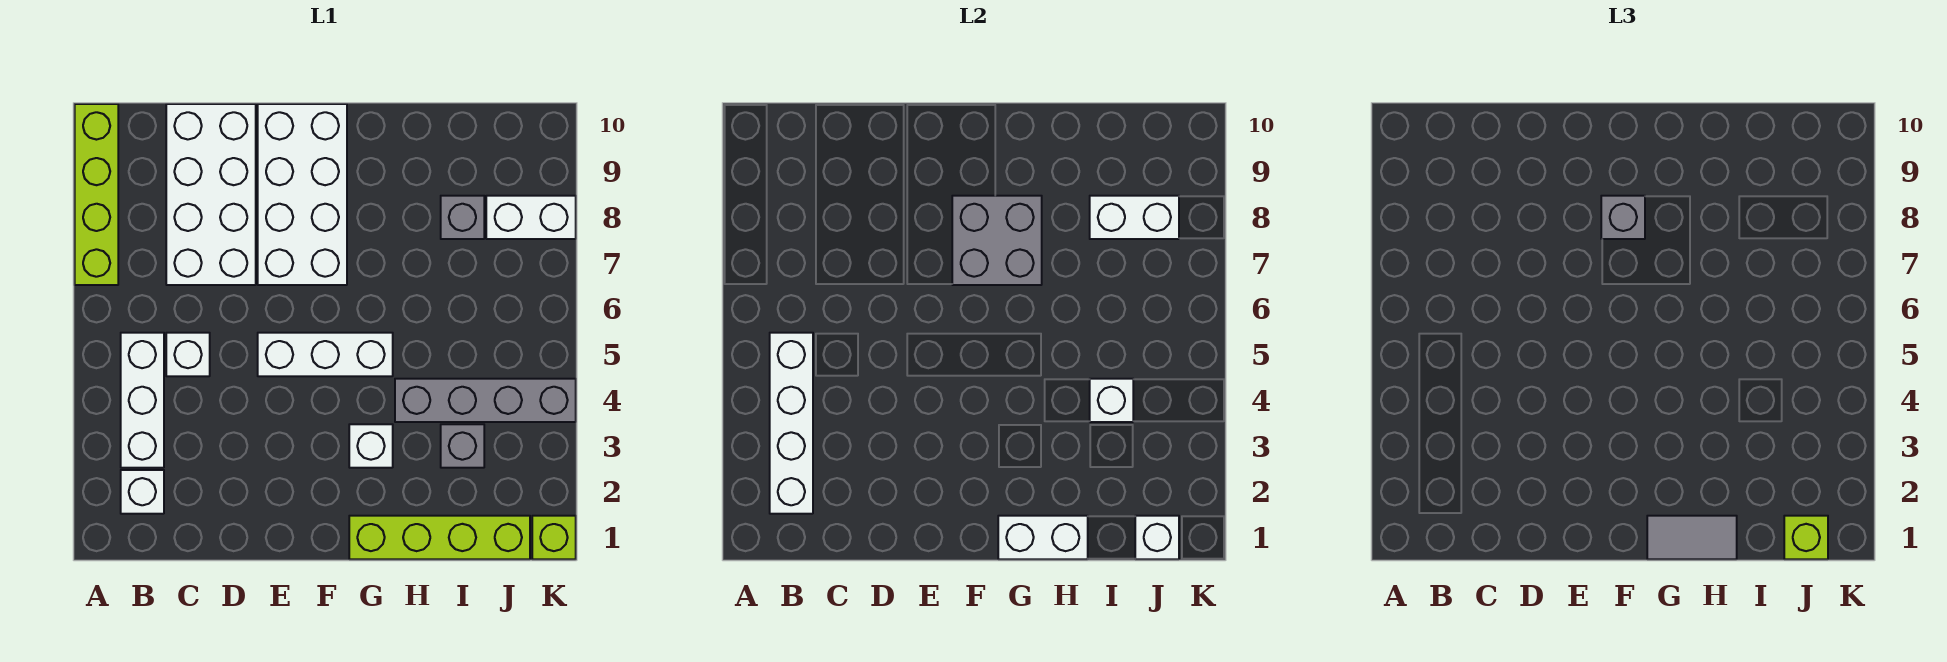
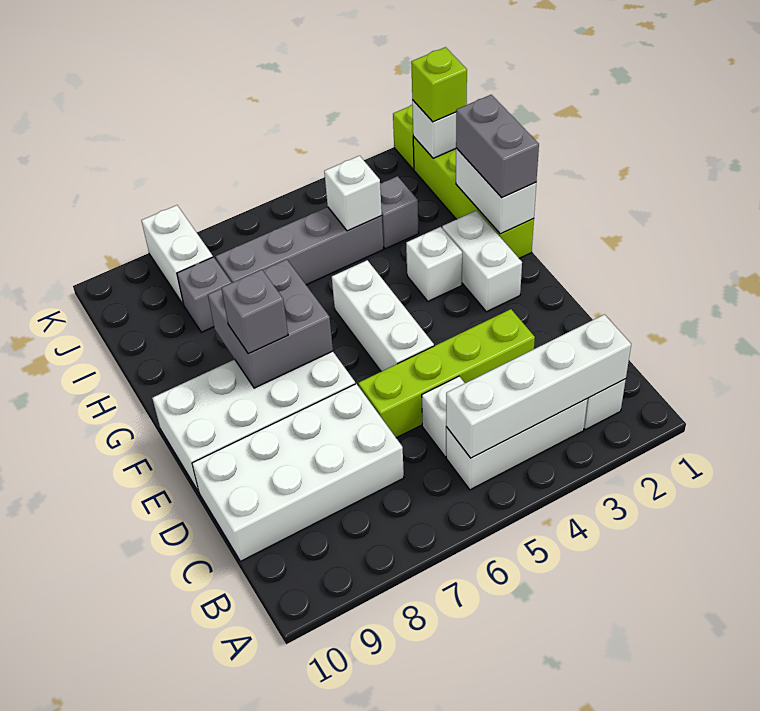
lime 1x4 brick [75,104,118,285] -> lime 1x4 brick moved to [358,309,535,438]
grey 1x2 tile [1647,516,1737,559] -> grey 1x2 brick [456,95,539,198]
grey 1x4 brick [395,379,576,422] -> grey 1x4 brick turned to [216,207,384,285]
white 1x2 brick [1090,196,1179,239] -> white 1x2 brick moved to [442,211,522,312]

